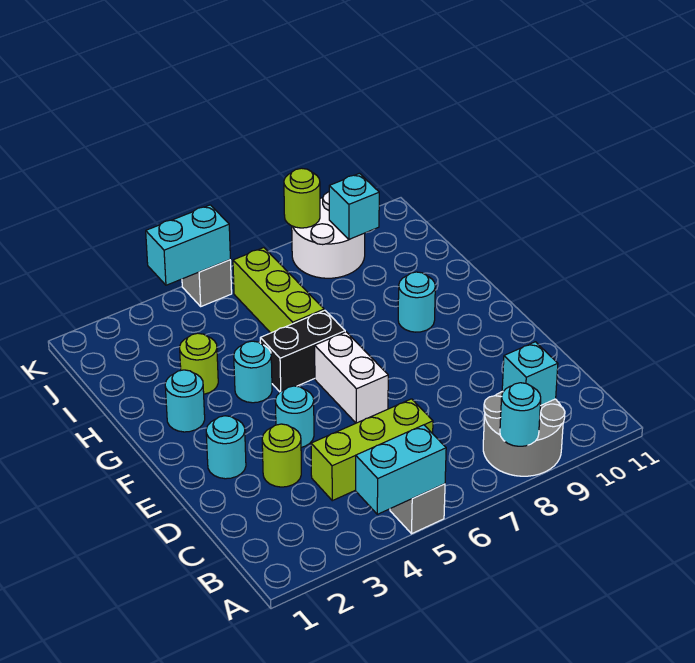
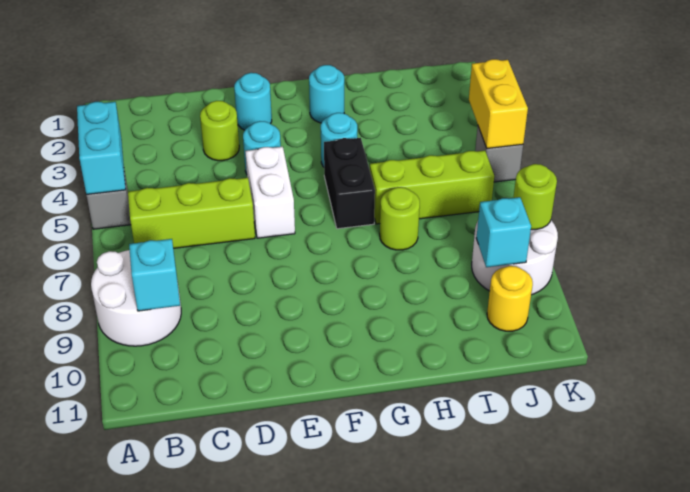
grey 2x2 round brick [483,391,565,476] -> white 2x2 round brick [91,250,181,346]
cyan 1x1 round brick [500,383,541,446] -> none
lime 1x3 brick [311,399,433,501] -> lime 1x3 brick turned to [128,178,255,248]
white 1x2 brick [315,332,388,423] -> white 1x2 brick turned to [245,147,295,238]
cyan 1x1 round brick [398,272,435,332] -> none
lime 1x1 round brick [180,333,218,394] -> lime 1x1 round brick moved to [380,187,420,250]
none -> yellow 1x1 round brick [487,266,533,331]
cyan 1x2 brick [146,205,230,285] -> yellow 1x2 brick [469,59,528,148]

